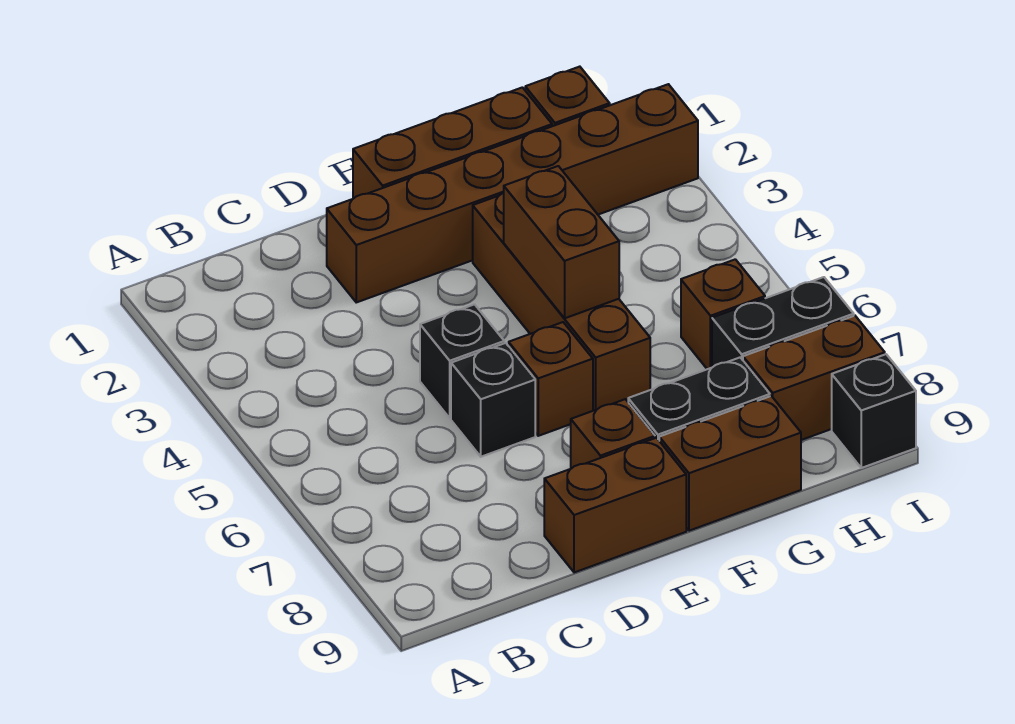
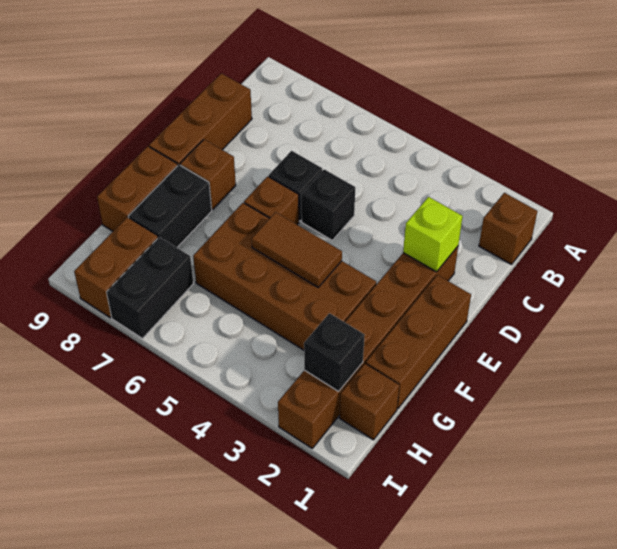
none -> lime 1x1 brick [403,197,463,272]
brown 1x2 brick [544,438,686,573] -> brown 1x3 brick [149,73,252,165]
brown 1x4 brick [473,193,650,411] -> brown 2x4 brick [193,203,376,350]
brown 1x2 brick [504,166,619,318] -> brown 1x2 tile [251,212,342,287]
brown 1x1 brick [681,259,765,369] -> brown 1x1 brick moved to [479,193,537,265]
black 1x1 brick [832,354,916,468] -> black 1x1 brick moved to [304,313,364,391]

